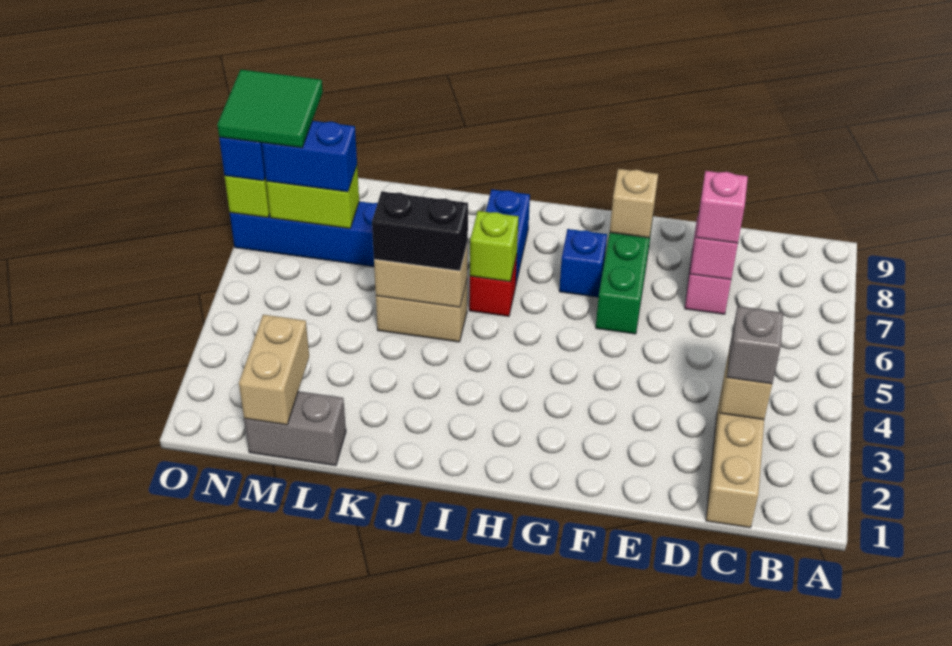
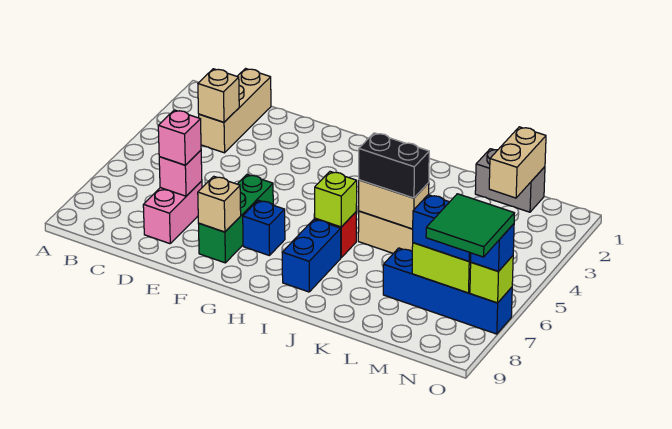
grey 1x1 brick [727,306,783,384] -> none

